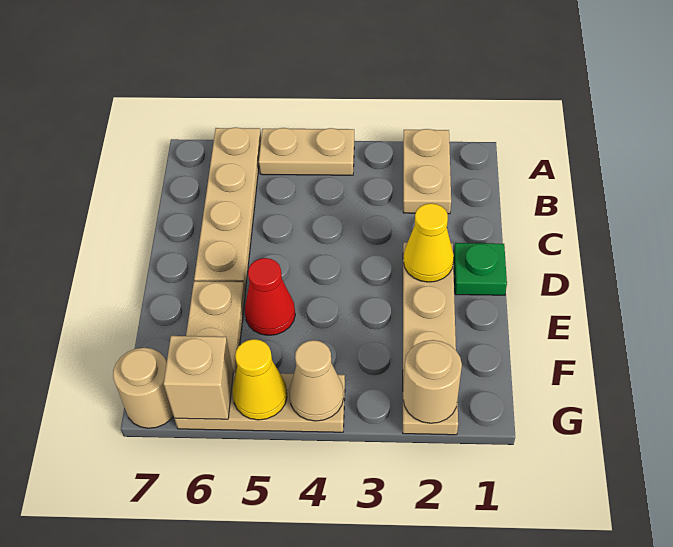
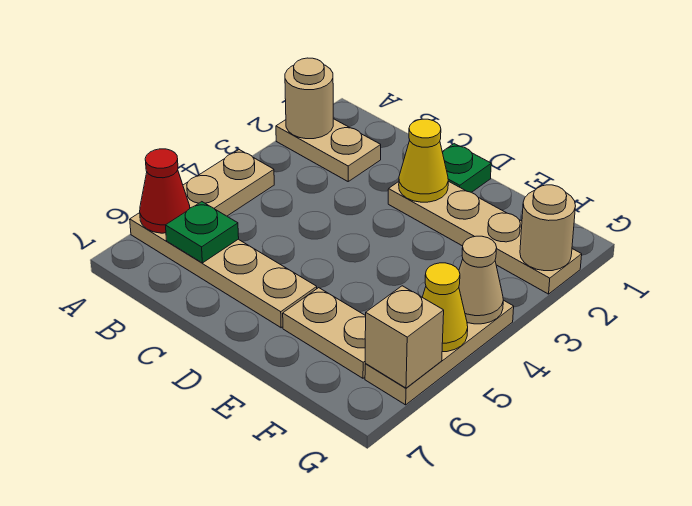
none -> green 1x1 plate [166,202,239,263]
red 1x1 cone [245,258,295,335] -> red 1x1 cone moved to [140,149,190,233]
tan 1x1 round brick [113,348,173,428] -> tan 1x1 round brick moved to [285,58,333,139]

